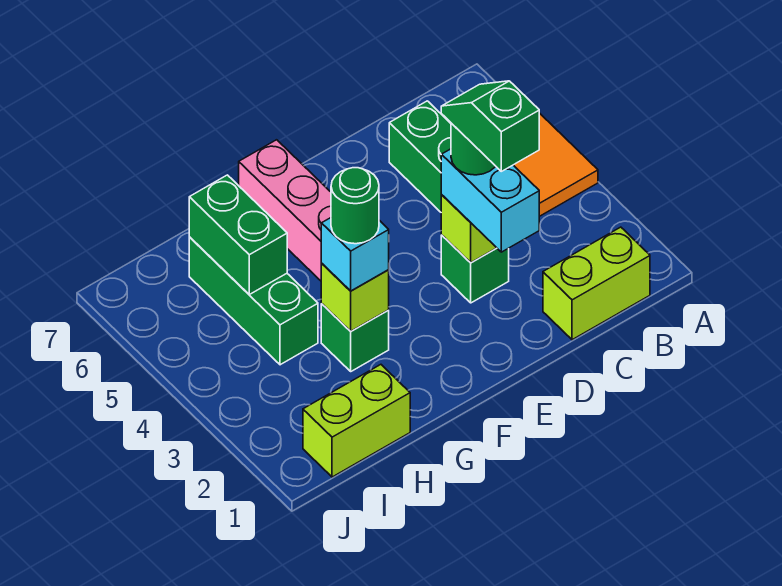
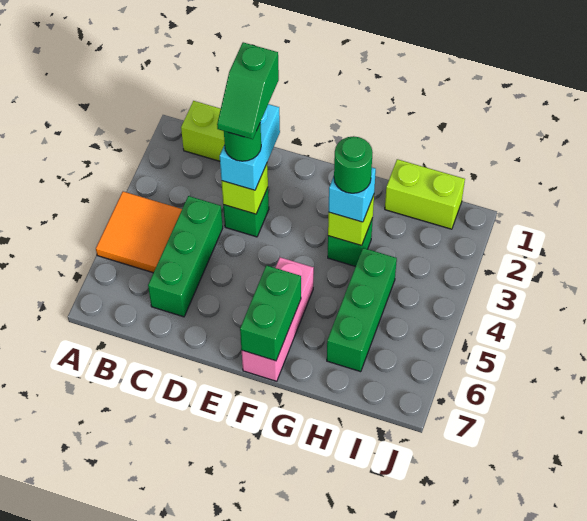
green 1x2 brick [189,175,287,294] -> green 1x2 brick moved to [240,265,301,361]

